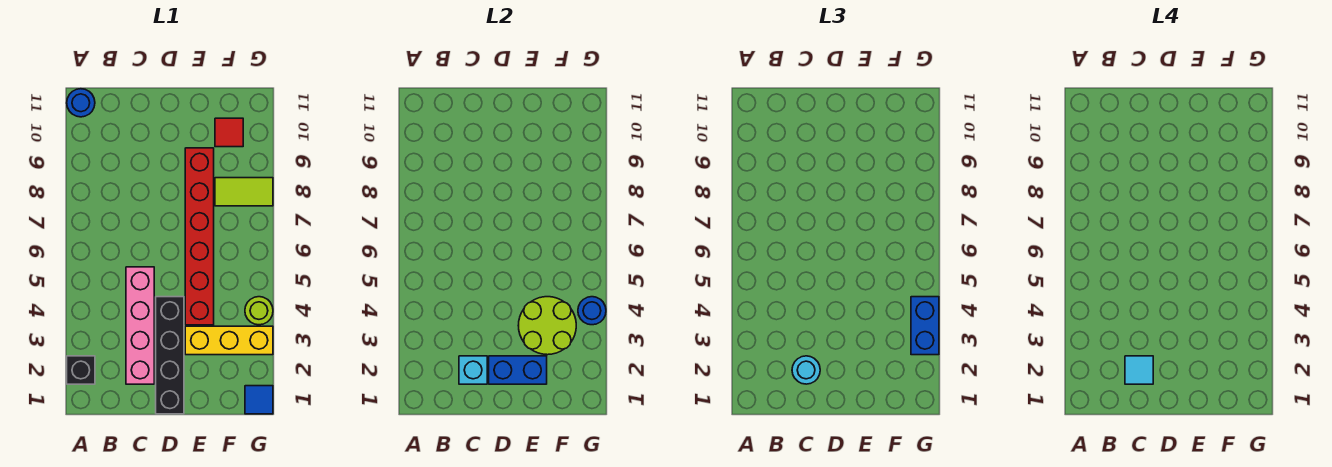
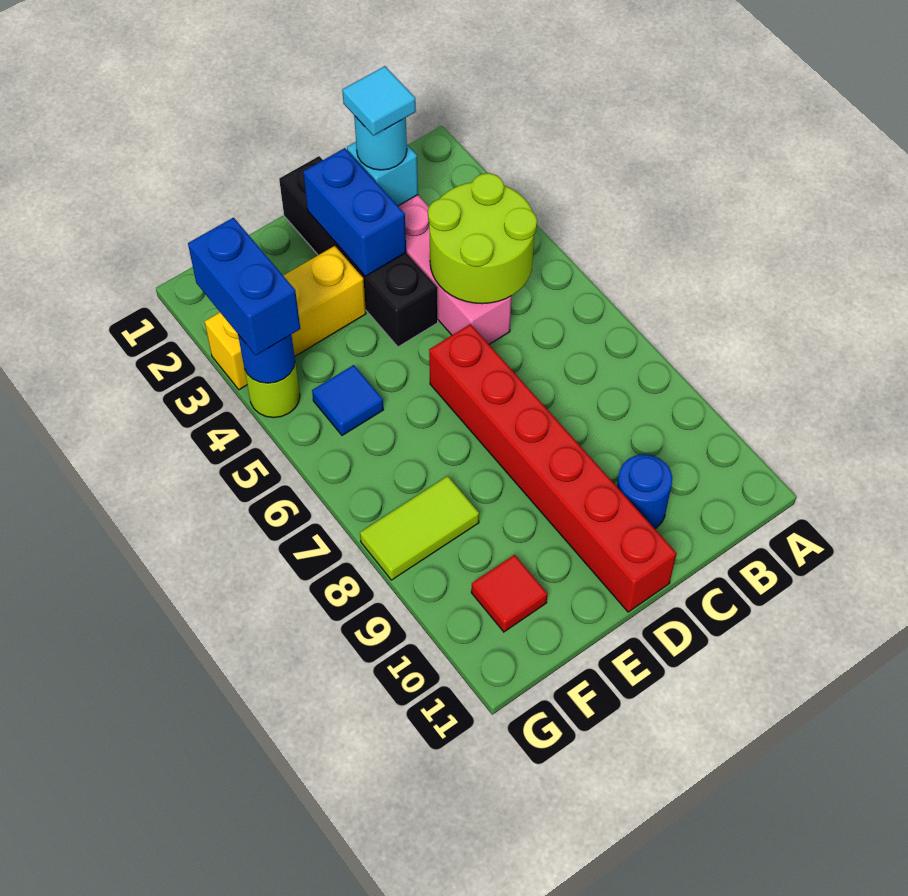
black 1x1 brick [67,356,95,384] -> none
blue 1x1 round brick [67,89,95,117] -> blue 1x1 round brick moved to [617,454,672,529]
blue 1x2 brick [489,356,547,384] -> blue 1x2 brick turned to [303,148,406,276]
lime 2x2 round brick [518,297,576,355] -> lime 2x2 round brick moved to [428,173,537,304]
red 1x6 brick [185,148,214,325] -> red 1x6 brick moved to [429,324,677,612]
blue 1x1 tile [245,386,273,414] -> blue 1x1 tile moved to [312,365,383,435]

